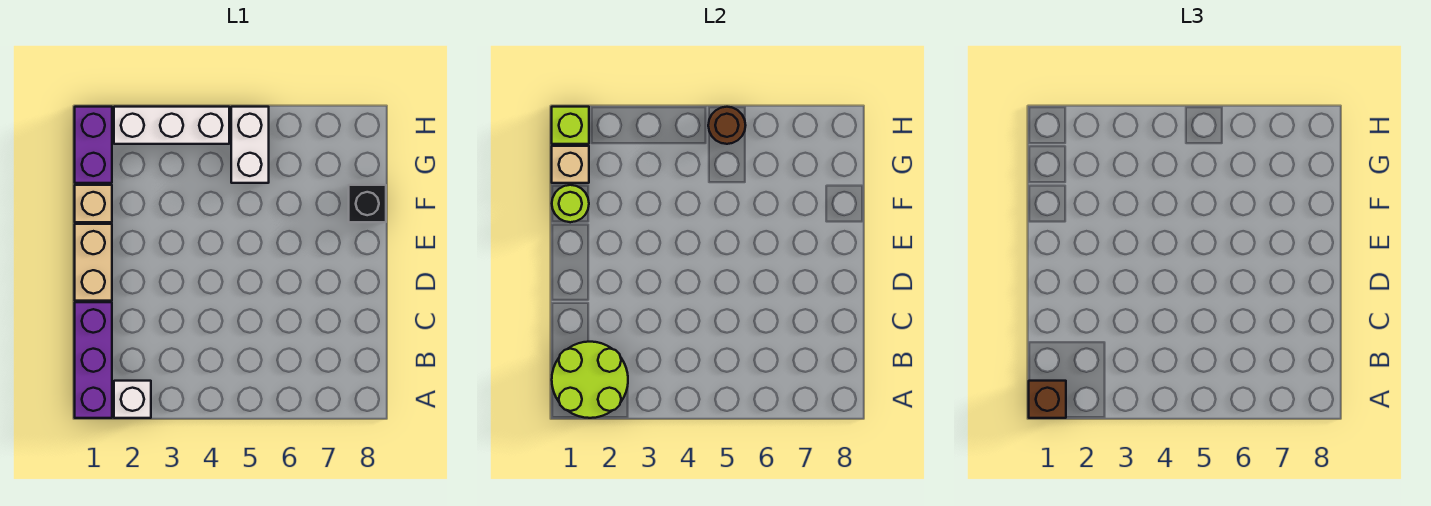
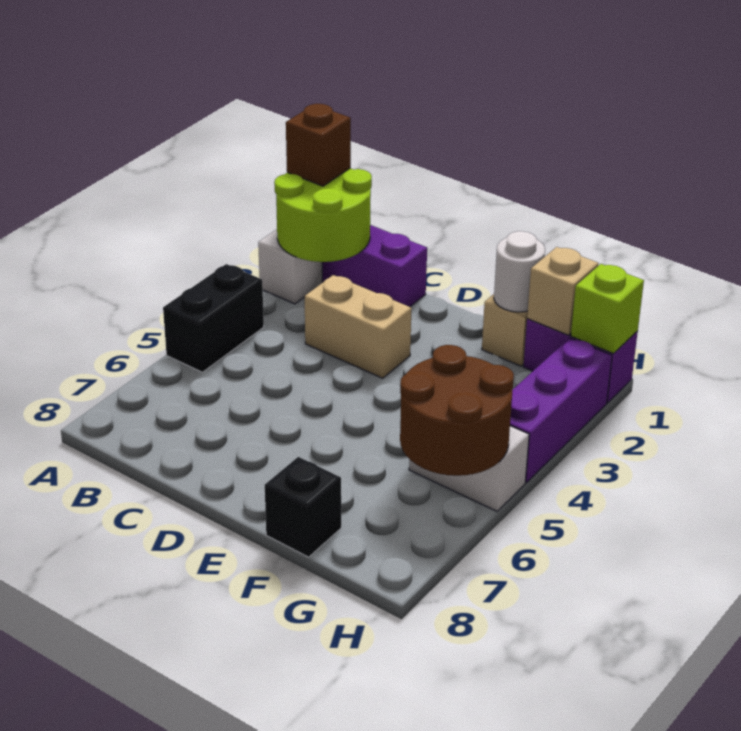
none -> black 1x2 brick [163,264,264,372]
tan 1x2 brick [75,224,112,301] -> tan 1x2 brick moved to [305,275,412,378]
lime 1x1 round brick [552,185,589,222] -> white 1x1 round brick [494,231,545,312]
white 1x3 brick [114,107,229,144] -> purple 1x3 brick [510,338,612,483]
brown 1x1 round brick [708,107,746,144] -> brown 2x2 round brick [400,345,514,476]

